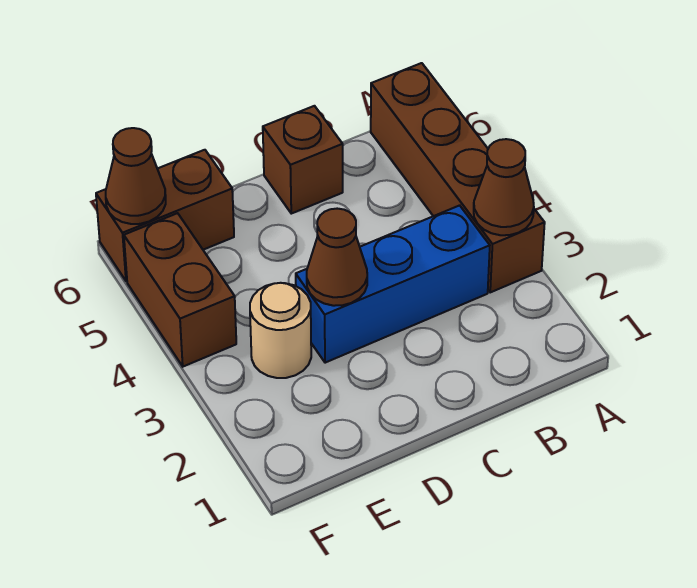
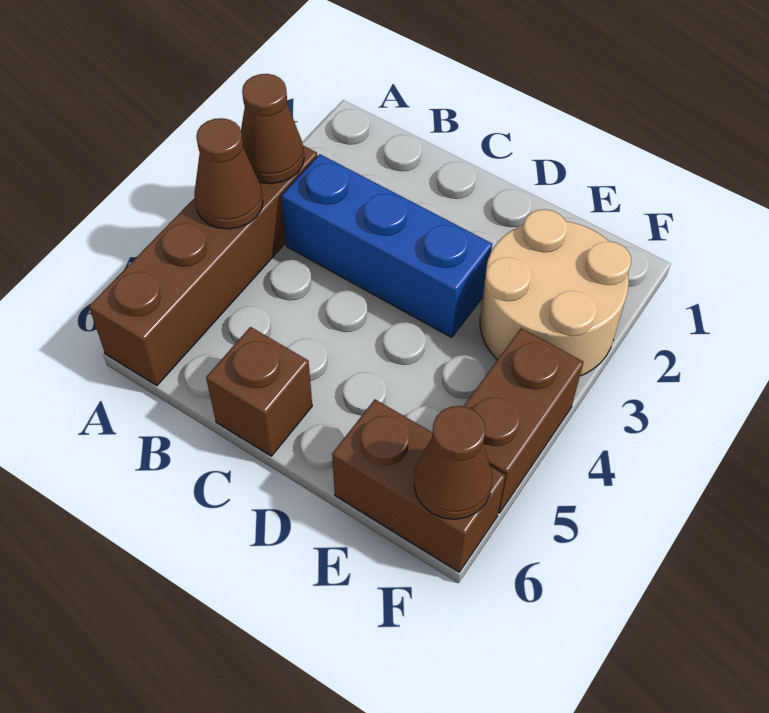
brown 1x1 cone [307,209,367,306] -> brown 1x1 cone moved to [194,118,263,229]
tan 1x1 round brick [250,283,311,378] -> tan 2x2 round brick [480,209,631,376]

